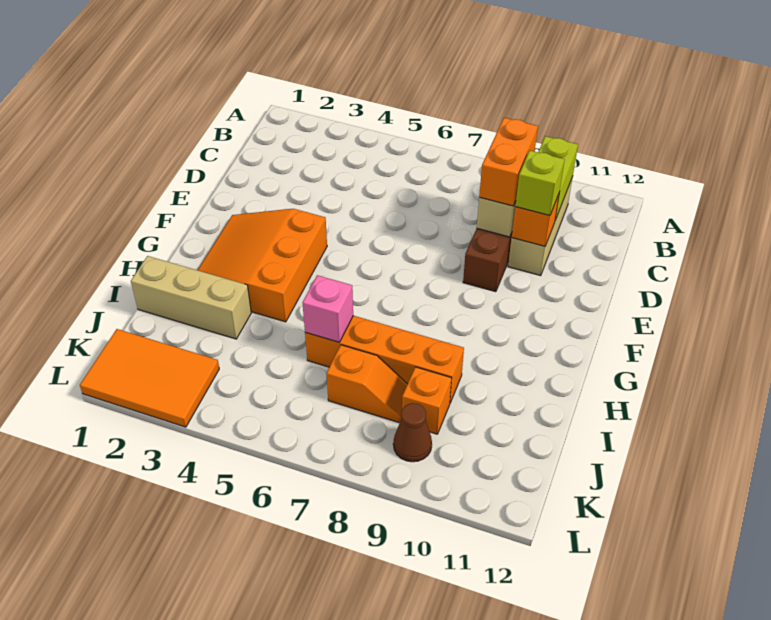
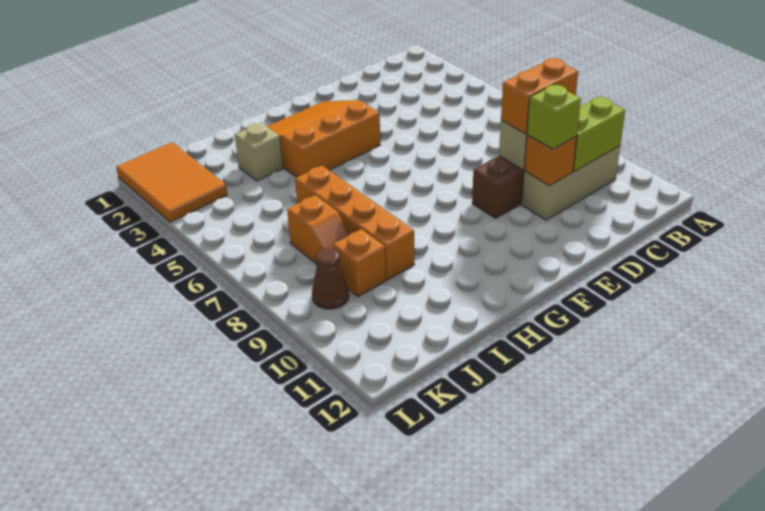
tan 1x3 brick [131,256,251,339] -> tan 1x1 brick [235,123,283,181]
pink 1x1 brick [302,275,353,342] -> none

